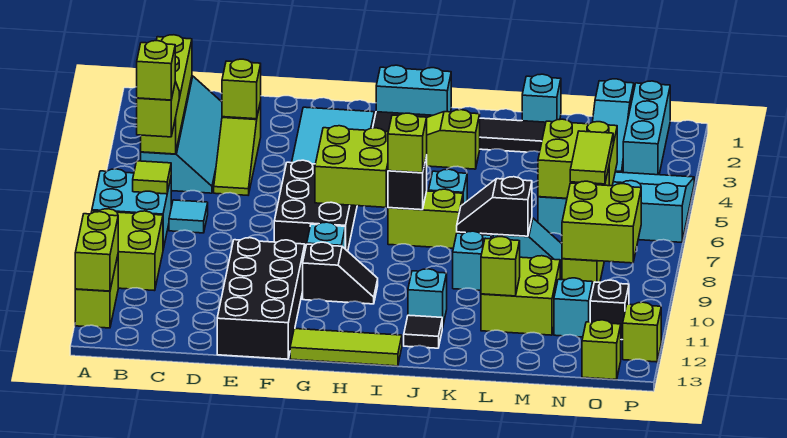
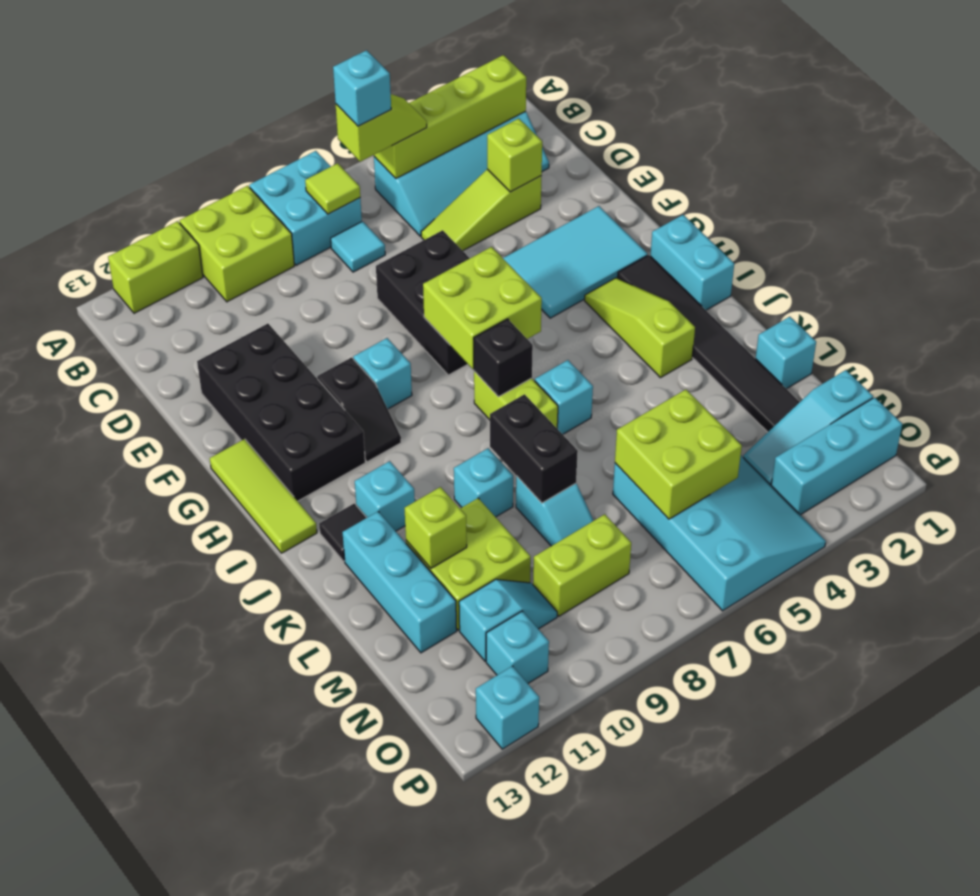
lime 1x2 brick [75,212,118,291] -> none
lime 1x1 brick [137,41,175,100] -> cyan 1x1 brick [333,50,391,126]
black 2x4 brick [217,238,305,359] -> black 2x4 brick turned to [197,324,365,501]
black 2x3 brick [274,160,357,251] -> black 2x3 brick turned to [376,230,470,375]
lime 1x1 brick [388,113,427,173] -> none
black 1x2 slope [457,177,532,236] -> black 1x2 brick [490,394,578,503]
none -> cyan 1x3 brick [342,512,457,653]
lime 1x2 tile [570,131,613,184] -> none
lime 2x2 brick [562,181,641,263] -> none
black 1x1 brick [590,280,629,340] -> cyan 1x1 brick [486,611,549,683]
lime 1x1 brick [582,320,621,380] -> none
lime 1x1 brick [623,302,661,362] -> cyan 1x1 brick [476,666,539,749]

